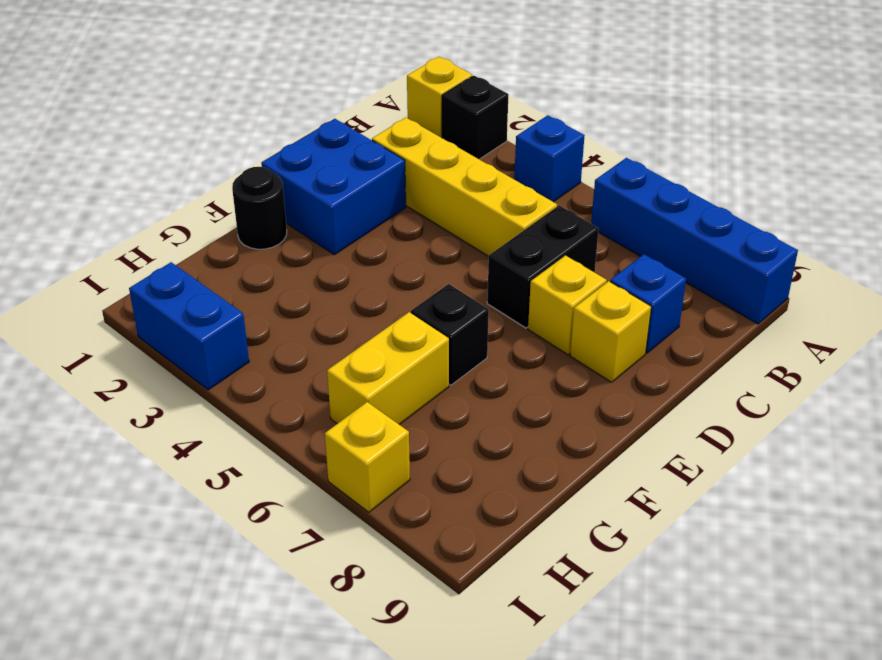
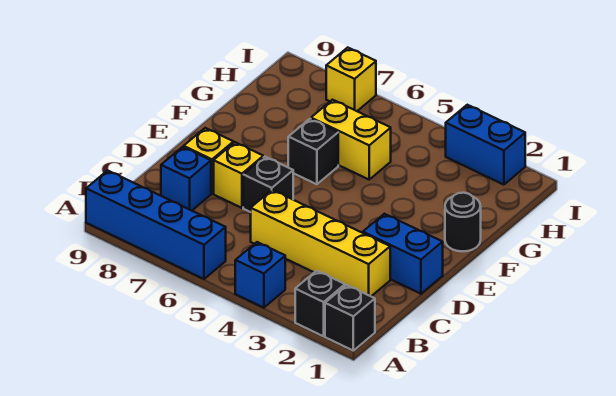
yellow 1x1 brick [407,57,472,138] -> black 1x1 brick [325,285,375,351]
black 1x2 brick [487,206,599,328] -> black 1x1 brick [243,157,293,212]
blue 2x2 brick [261,119,406,255] -> blue 1x2 brick [363,214,443,294]
yellow 1x2 brick [327,312,449,425] -> yellow 1x2 brick turned to [311,100,391,179]

